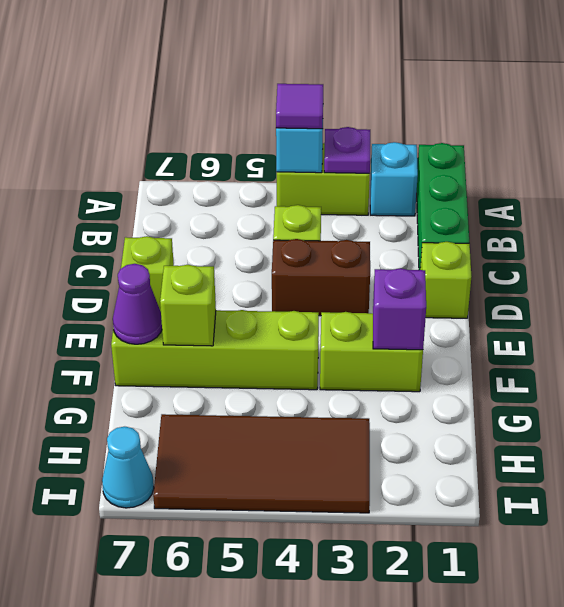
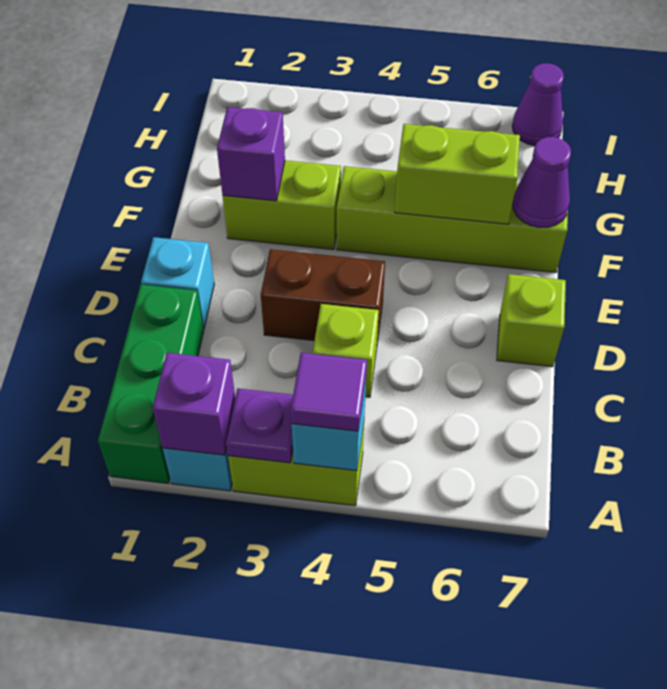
none -> purple 1x1 brick [153,353,235,455]
lime 1x1 brick [420,242,471,318] -> cyan 1x1 brick [141,237,214,329]
lime 1x1 brick [160,265,216,346] -> lime 1x2 brick [395,124,520,224]
brown 2x4 tile [153,414,370,513] -> none
cyan 1x1 cone [102,427,154,508] -> purple 1x1 cone [512,63,564,146]

